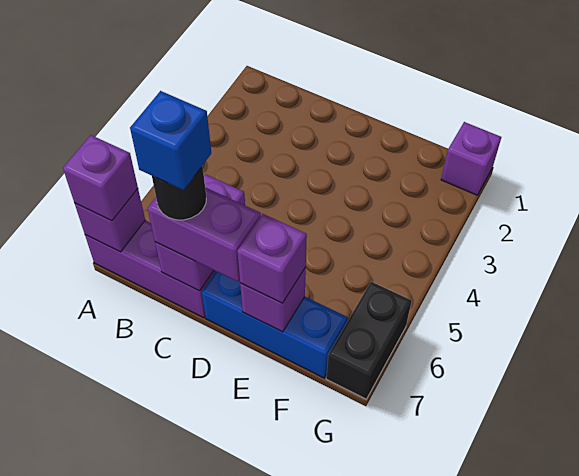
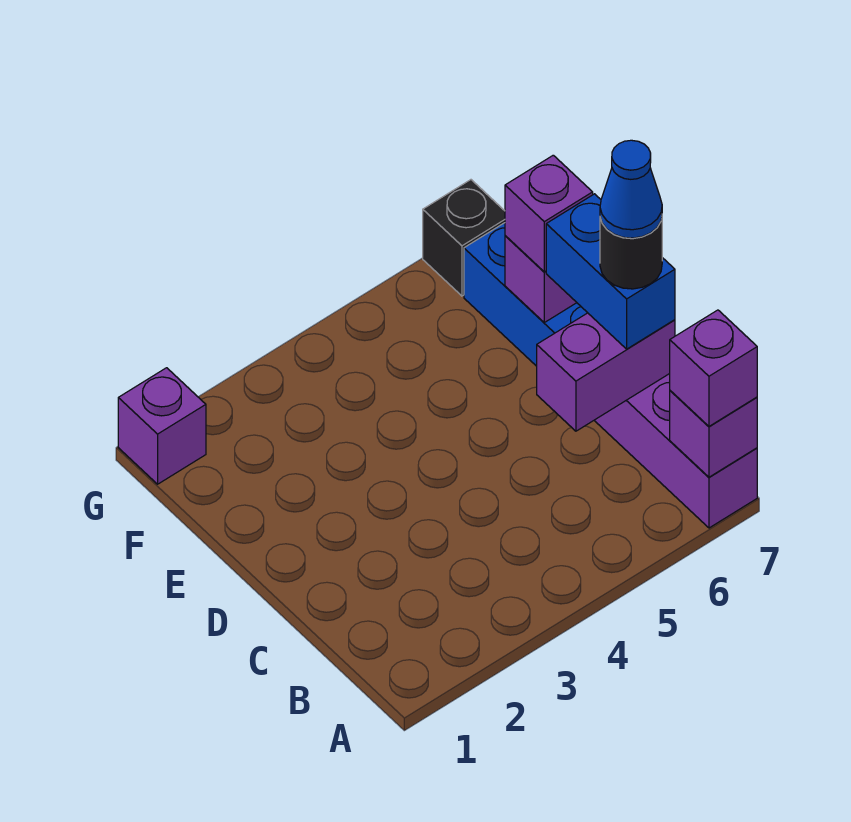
purple 1x2 brick [148,187,261,282] -> blue 1x2 brick [546,194,675,349]
blue 1x1 brick [130,91,211,190] -> blue 1x1 cone [600,140,662,238]
black 1x2 brick [326,282,412,399] -> black 1x1 brick [423,180,505,296]

